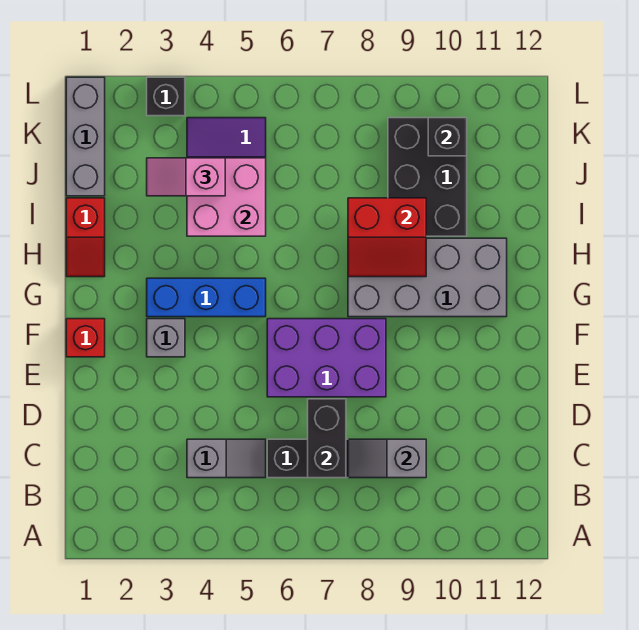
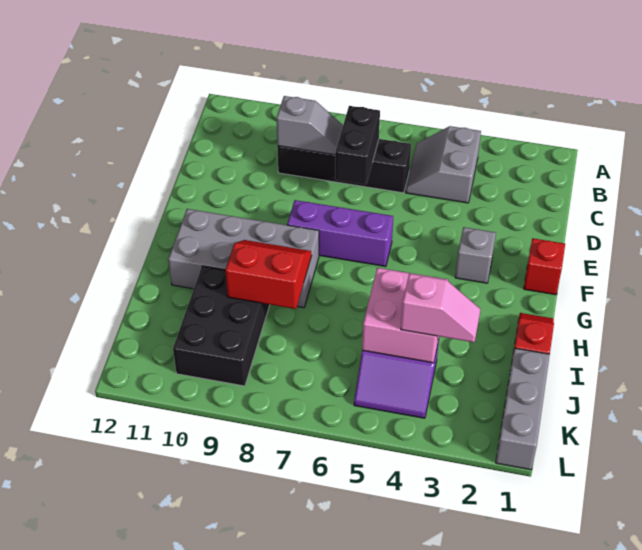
grey 1x2 slope [187,439,266,478] -> grey 2x2 slope [406,126,481,203]
purple 2x3 brick [267,319,386,397] -> purple 1x3 brick [287,200,393,267]
blue 1x3 brick [147,278,266,317] -> none
black 1x1 brick [428,118,467,156] -> none
black 1x1 brick [147,77,185,116] -> none

